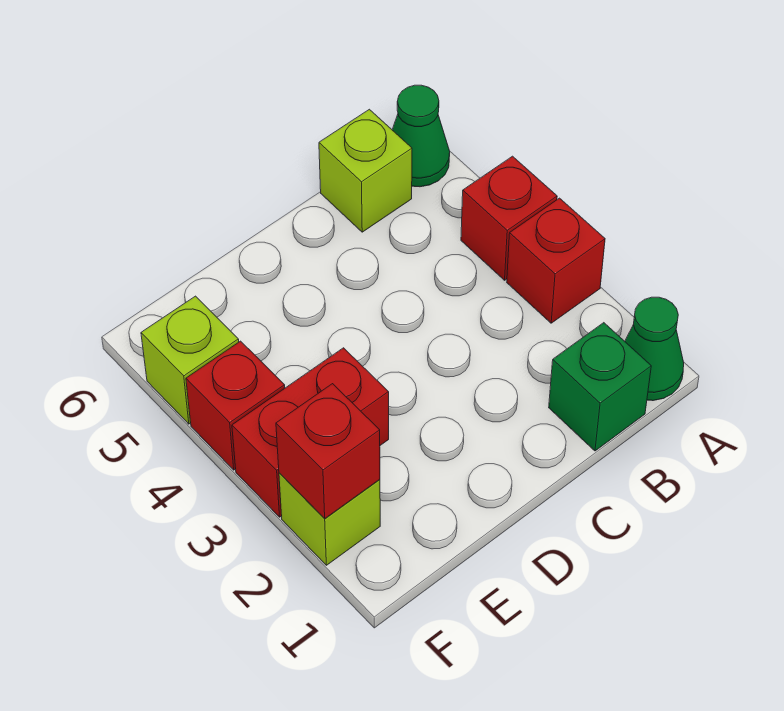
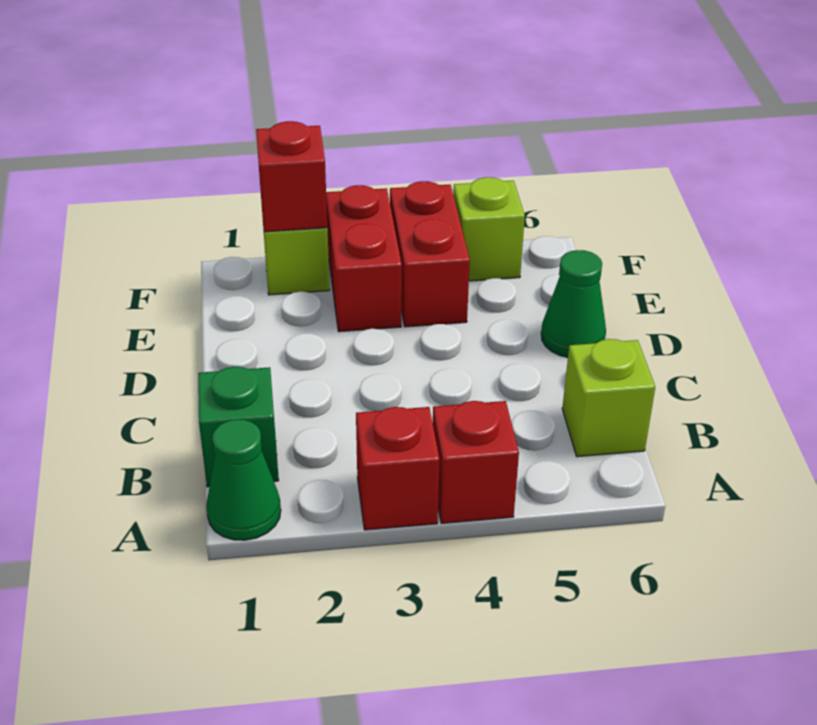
green 1x1 cone [392,85,450,187] -> green 1x1 cone moved to [541,250,606,357]
red 1x1 brick [186,341,285,470] -> red 1x2 brick [390,181,470,327]

